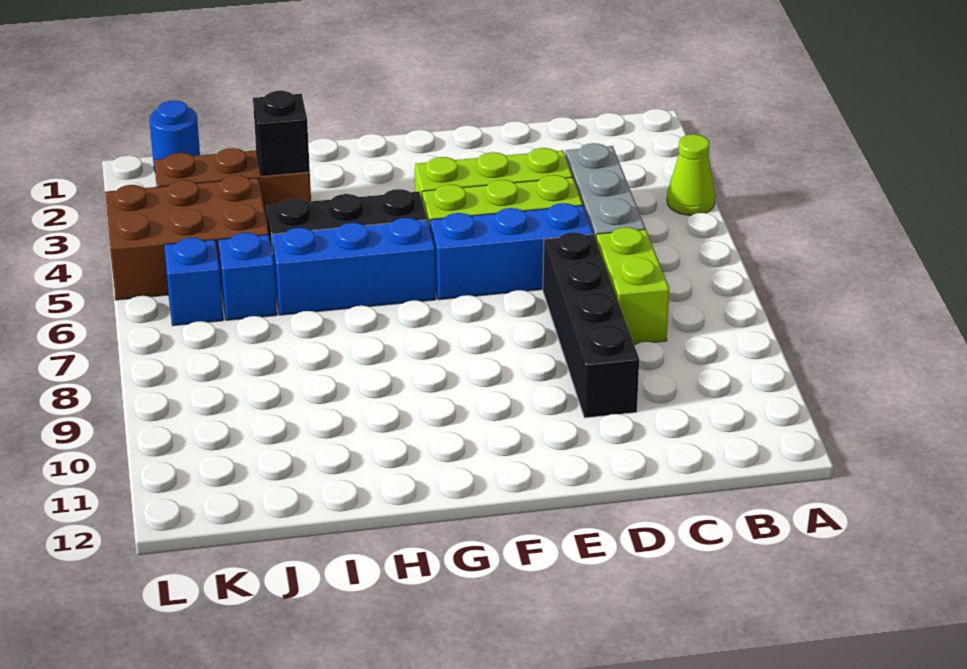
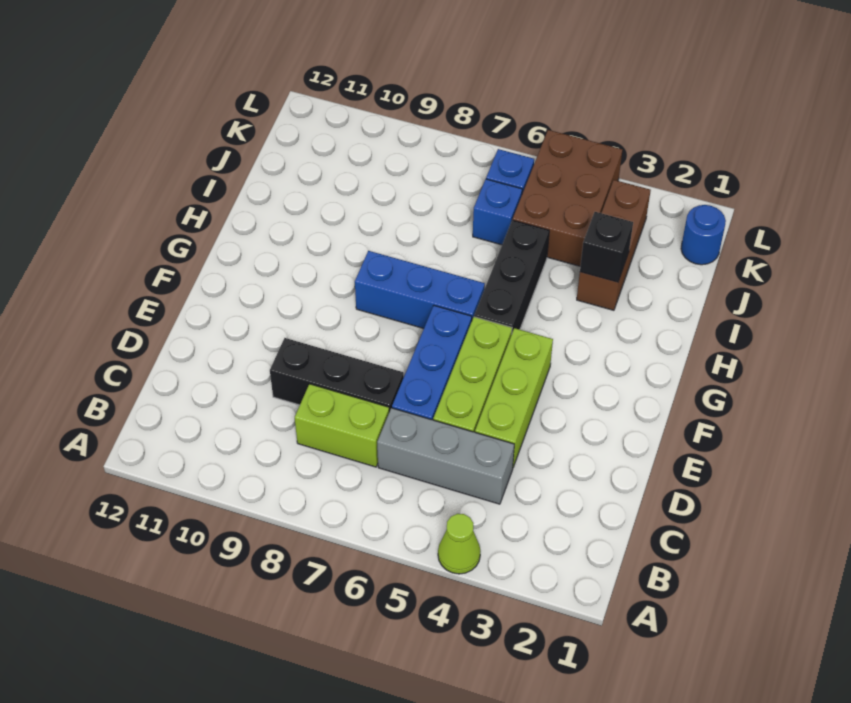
black 1x4 brick [543,232,639,418] -> black 1x3 brick [270,338,404,412]
blue 1x3 brick [271,218,436,315] -> blue 1x3 brick turned to [355,251,485,328]

